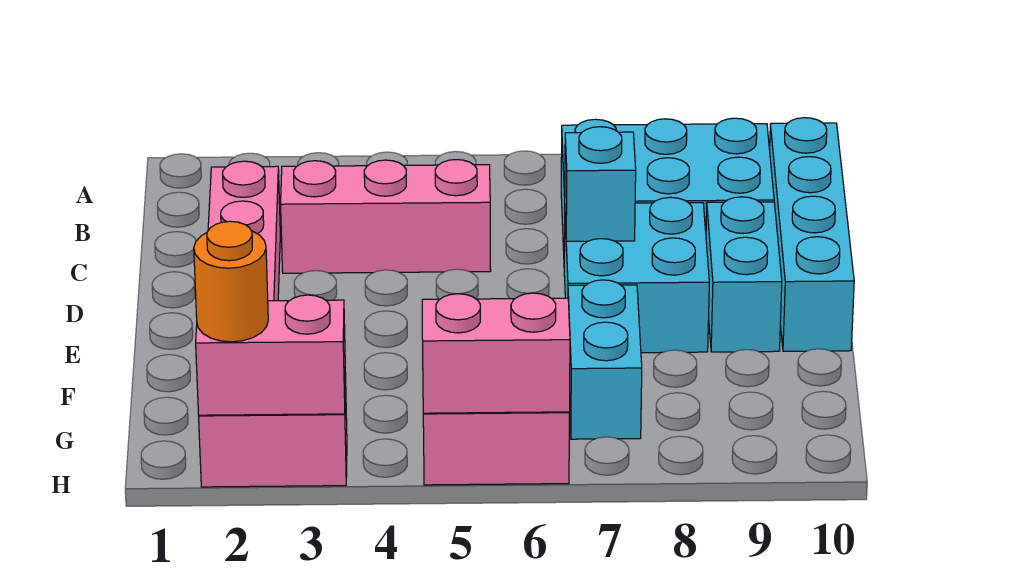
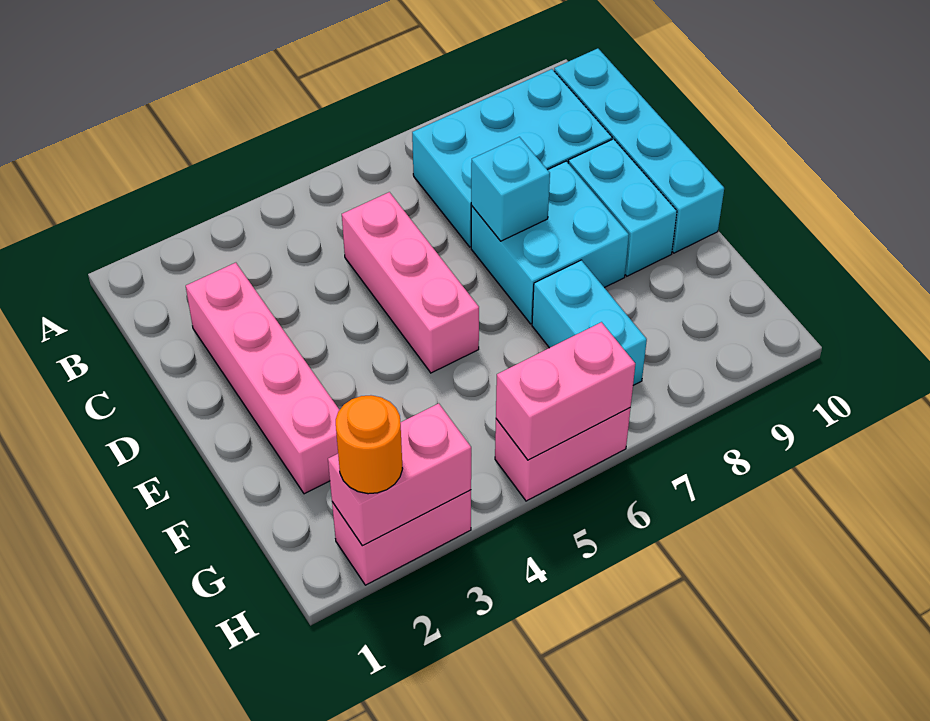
pink 1x3 brick [281,160,491,273] -> pink 1x3 brick turned to [342,192,479,373]

